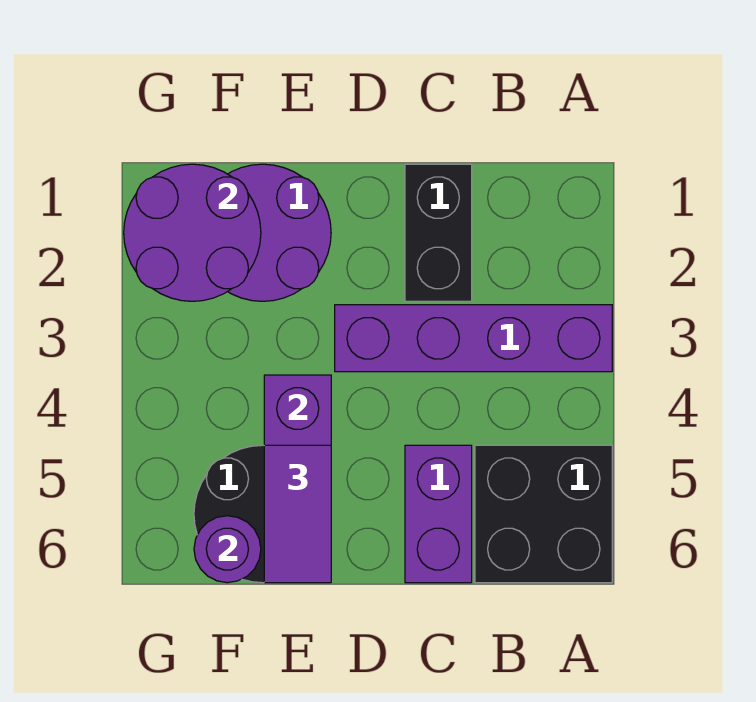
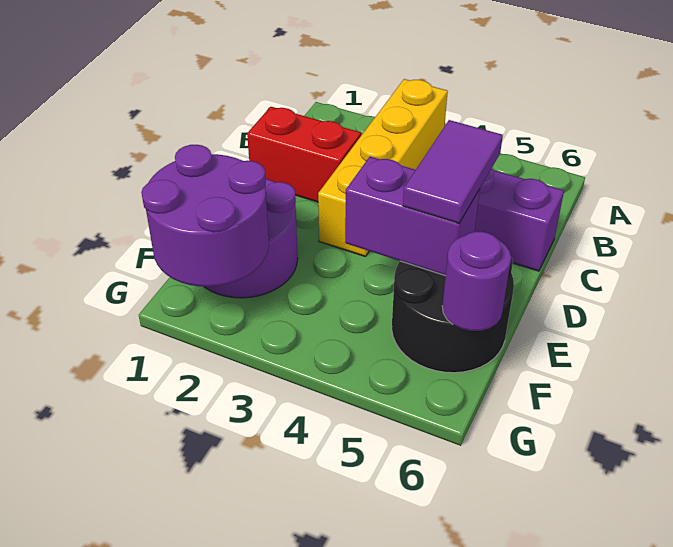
purple 1x4 brick [335,305,612,372] -> yellow 1x4 brick [318,79,448,257]
black 2x2 brick [475,445,612,583] -> none
black 1x2 brick [405,164,472,301] -> red 1x2 brick [247,107,361,202]
purple 1x2 tile [264,445,331,583] -> purple 1x2 tile turned to [403,120,503,223]

